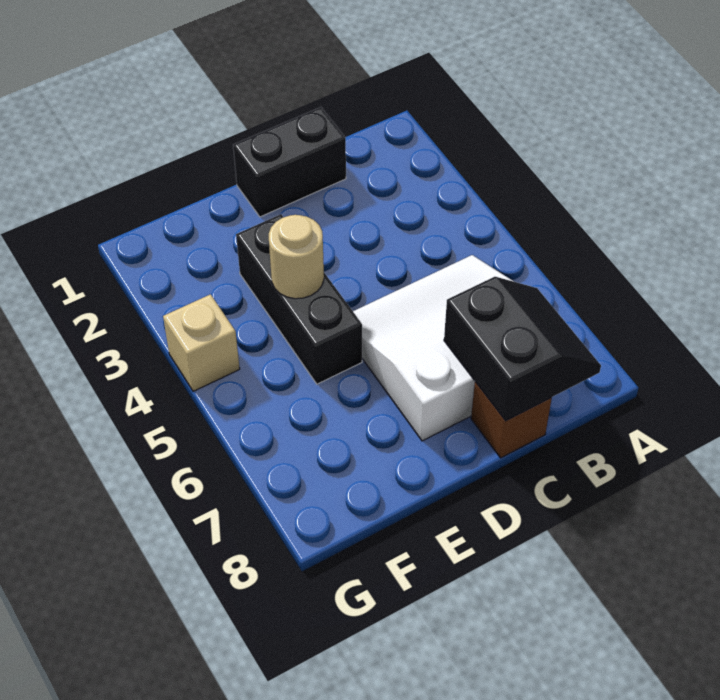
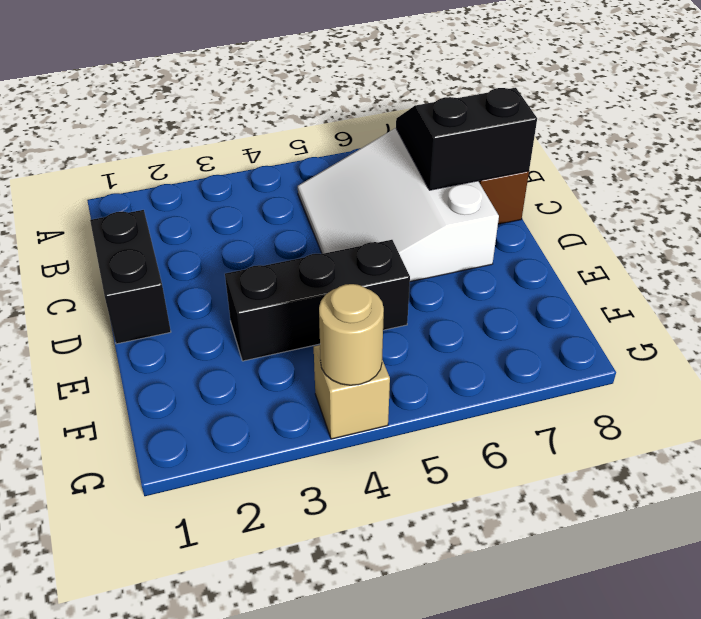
tan 1x1 round brick [269,215,324,299] -> tan 1x1 round brick moved to [319,284,384,385]

